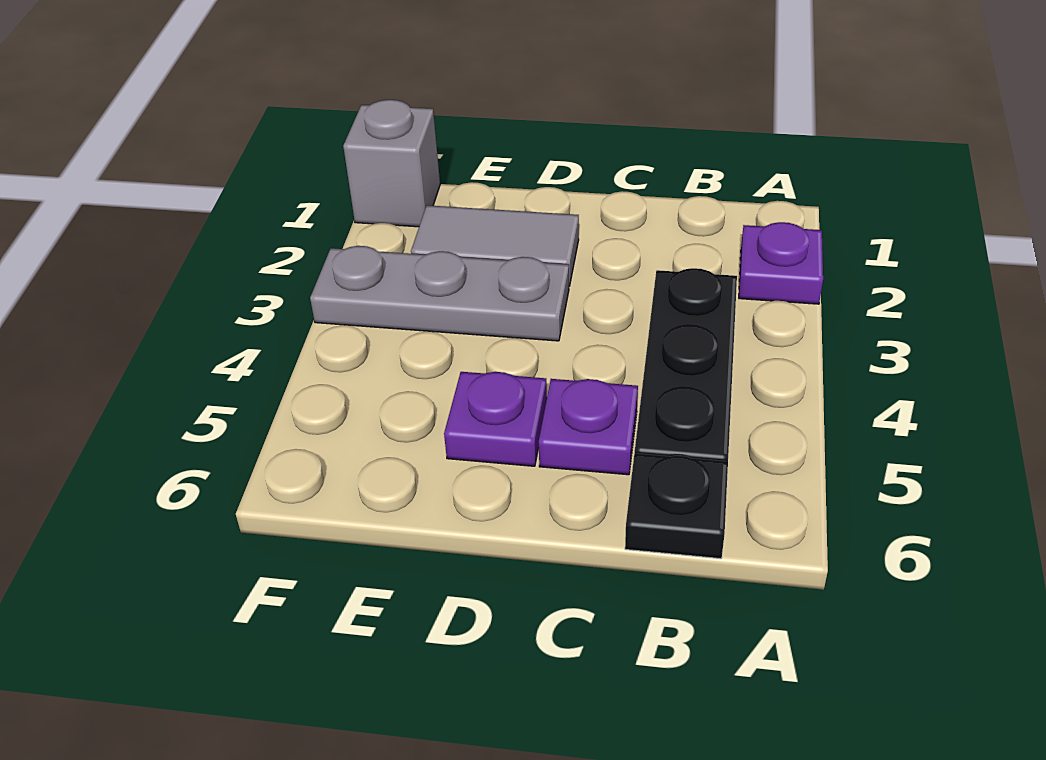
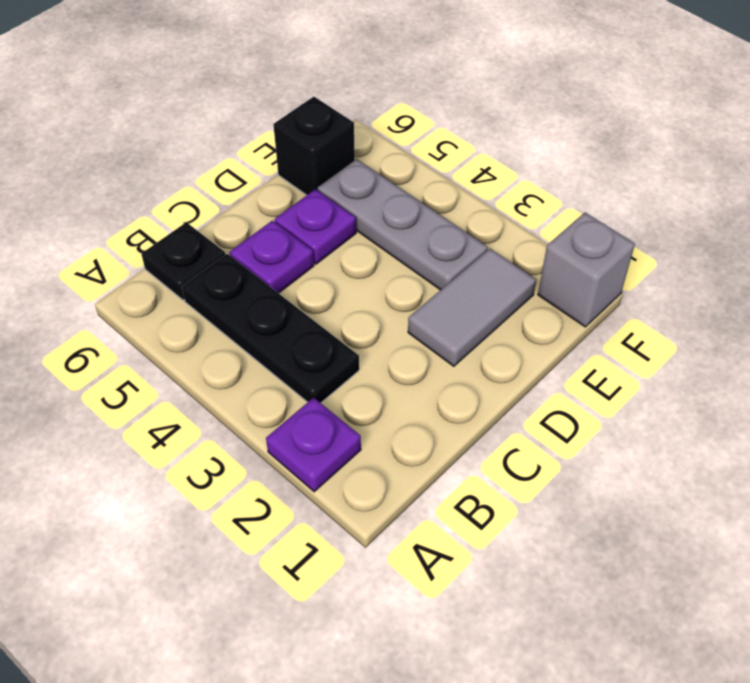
grey 1x3 plate [310,246,569,341] -> grey 1x3 plate turned to [318,159,488,290]
none -> black 1x1 brick [273,97,355,195]

